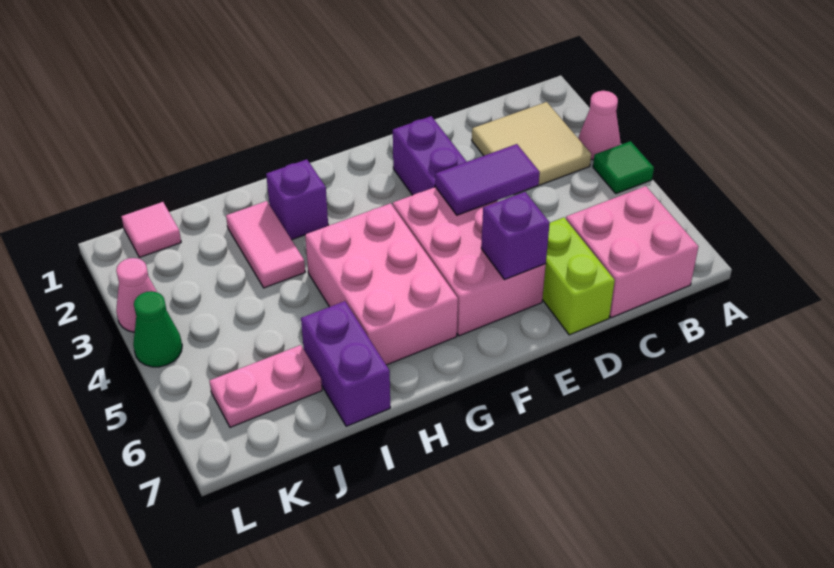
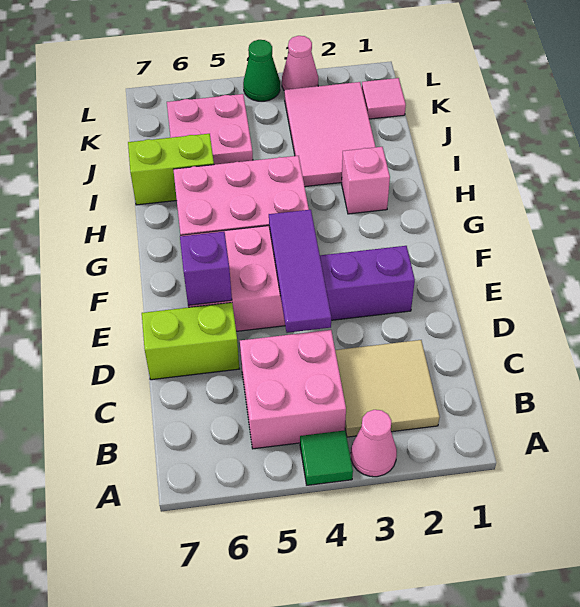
pink 2x2 brick [566,186,698,318] -> pink 2x2 brick moved to [240,330,346,449]
purple 1x2 tile [435,144,540,215] -> purple 1x3 tile [269,210,331,333]
purple 1x1 brick [266,159,328,240] -> pink 1x1 brick [342,147,390,214]
pink 1x2 tile [226,201,305,288] -> pink 2x3 tile [284,82,376,187]
purple 1x2 brick [301,301,390,426] -> lime 1x2 brick [128,134,214,205]
pink 1x2 plate [209,345,322,427] -> pink 2x2 plate [167,94,253,165]

